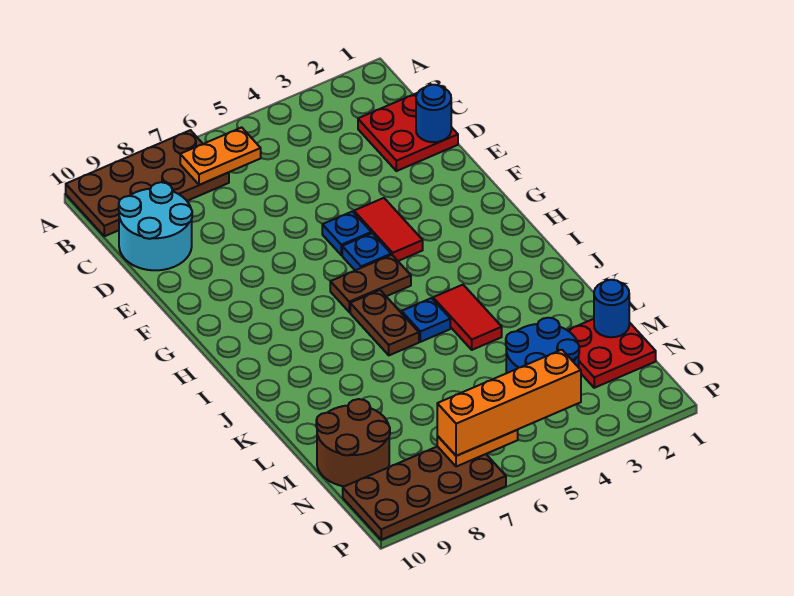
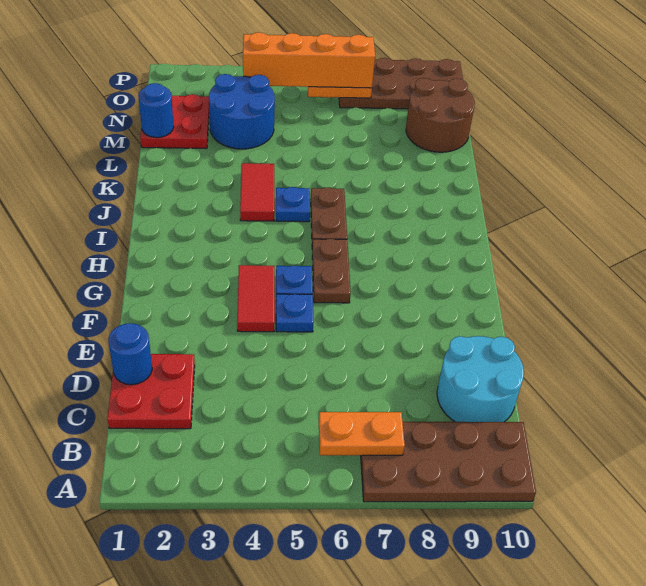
brown 1x2 plate [330,255,411,312] -> brown 1x2 plate turned to [312,239,351,303]

